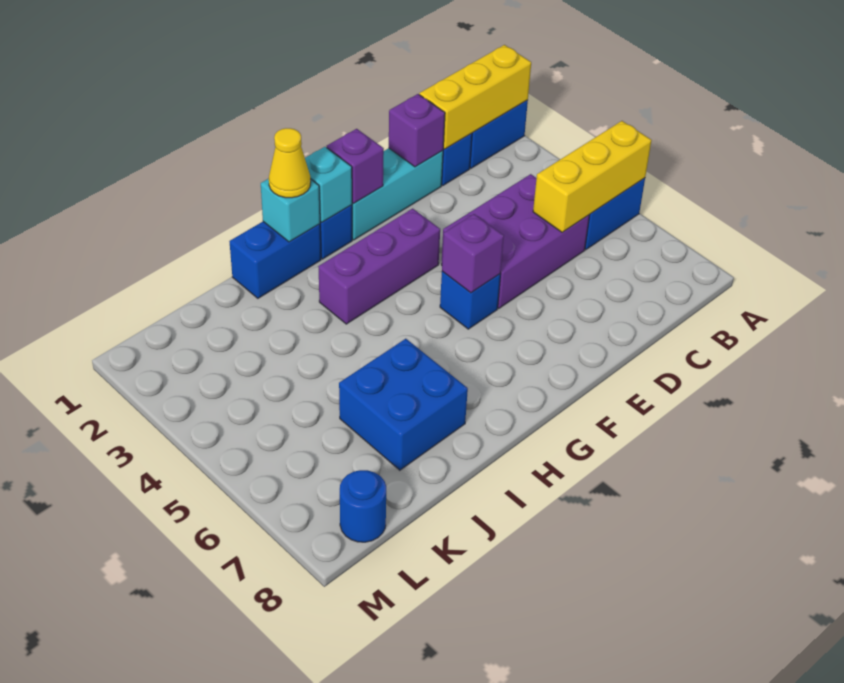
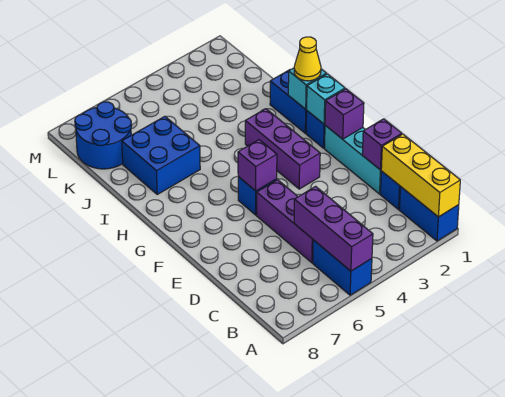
yellow 1x3 brick [533,121,652,232] -> purple 1x3 brick [294,186,373,271]
purple 2x3 brick [441,174,589,309] -> purple 1x3 brick [257,180,313,263]
blue 1x1 round brick [340,470,386,542] -> blue 2x2 round brick [75,102,132,169]

